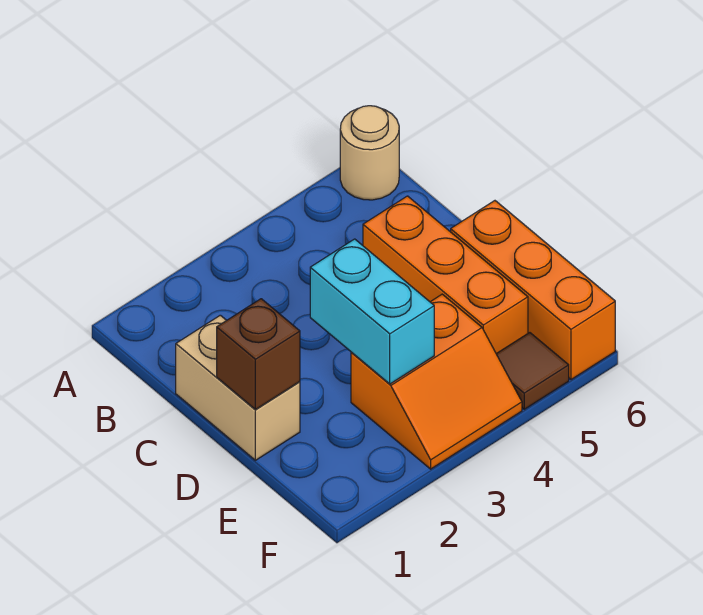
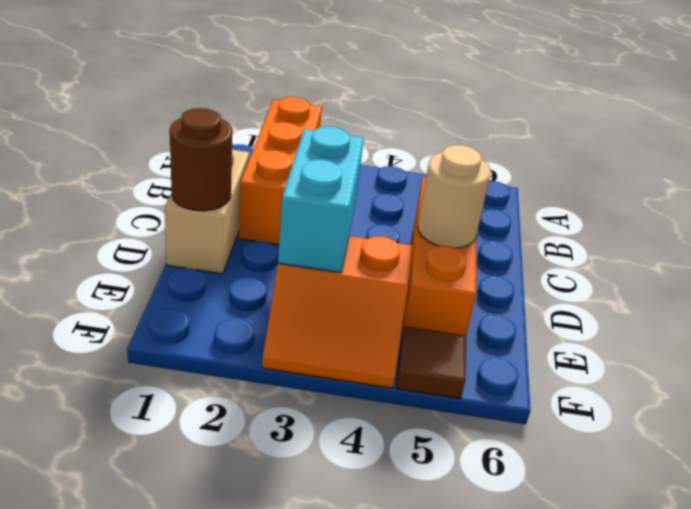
tan 1x1 round brick [340,106,399,200] -> tan 1x1 round brick moved to [418,145,491,248]
brown 1x1 brick [217,299,300,410] -> brown 1x1 round brick [170,108,232,211]
orange 1x3 brick [451,201,615,380] -> orange 1x3 brick moved to [239,97,322,245]

